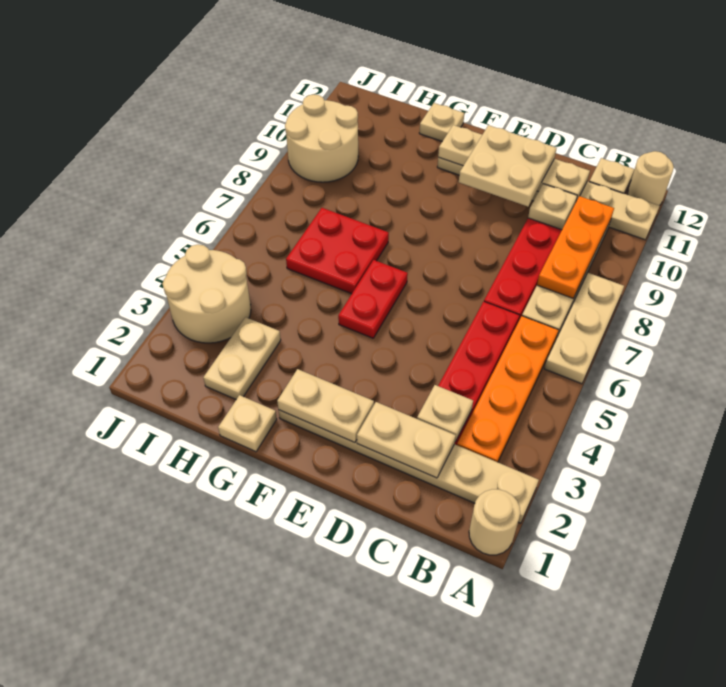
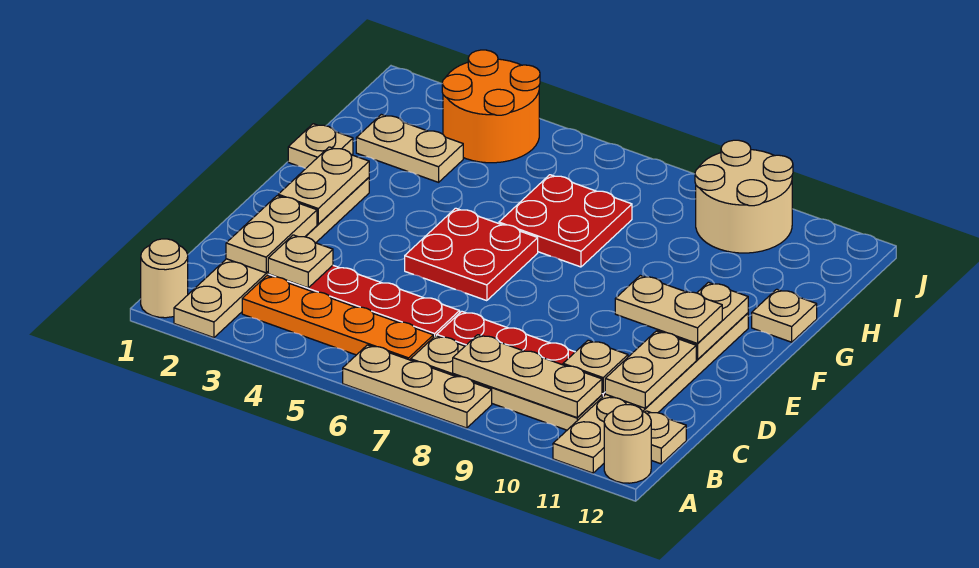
orange 1x3 plate [537,196,614,298] -> tan 1x3 plate [453,335,602,418]
tan 2x2 plate [459,125,557,207] -> tan 1x2 plate [615,276,722,344]
red 1x2 plate [338,260,408,338] -> red 2x2 plate [405,208,538,301]
tan 2x2 round brick [162,244,251,343] -> orange 2x2 round brick [442,50,540,163]

